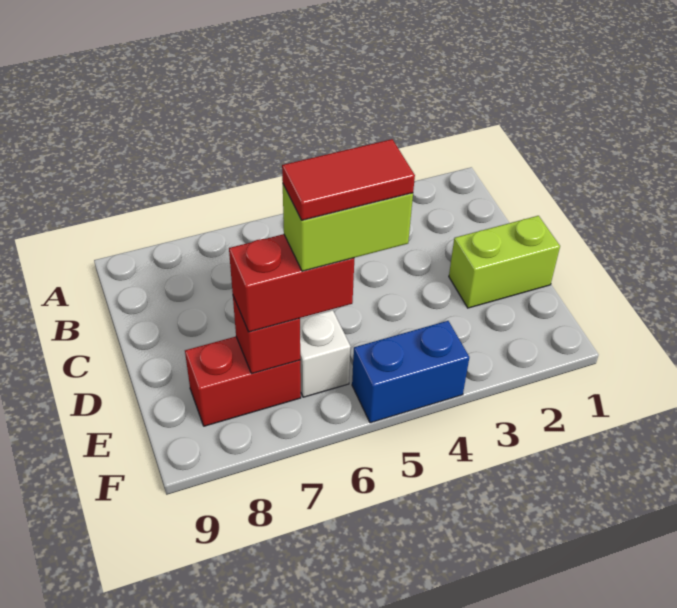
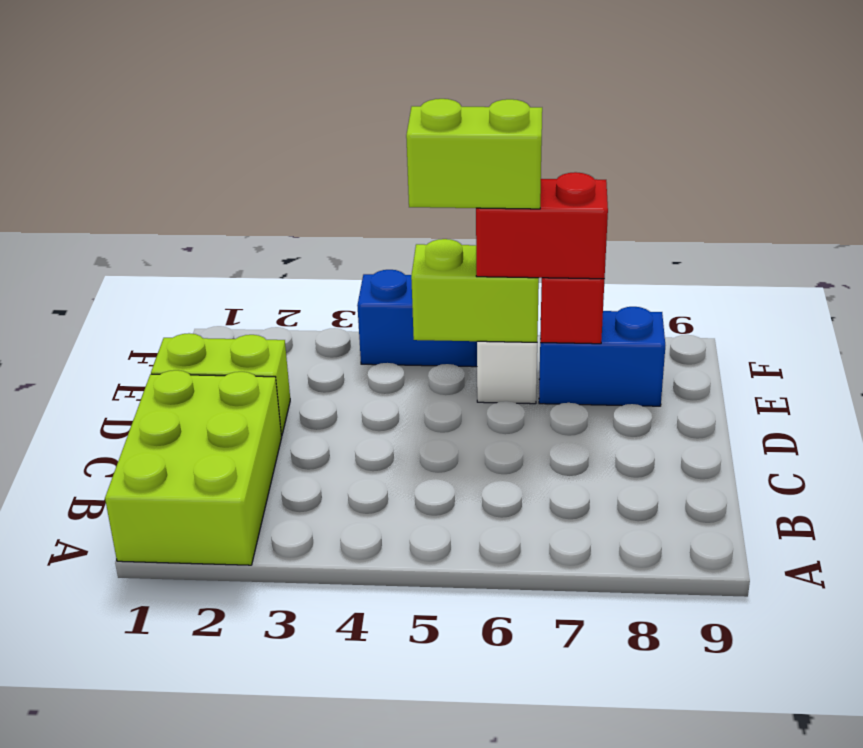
none -> lime 2x3 brick [105,370,282,565]
none -> lime 1x2 brick [411,239,539,342]
red 1x2 tile [282,139,415,220] -> none
red 1x2 brick [185,337,301,426] -> blue 1x2 brick [539,307,665,406]

